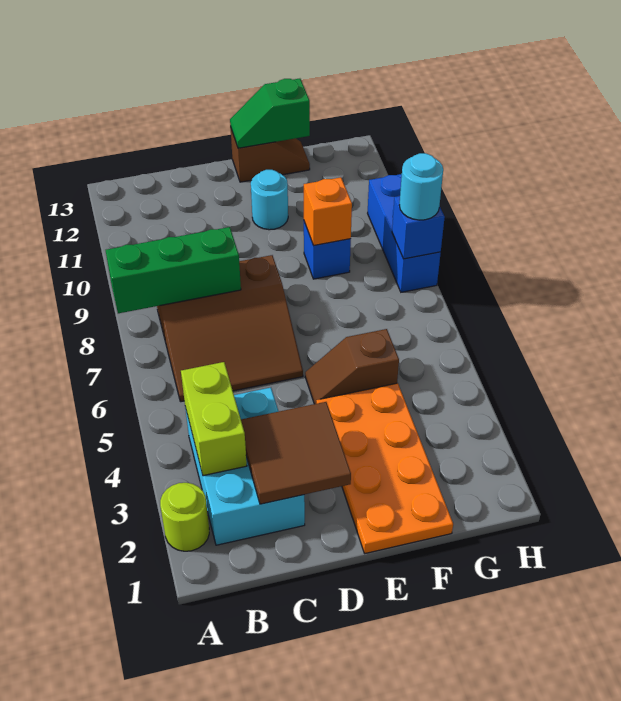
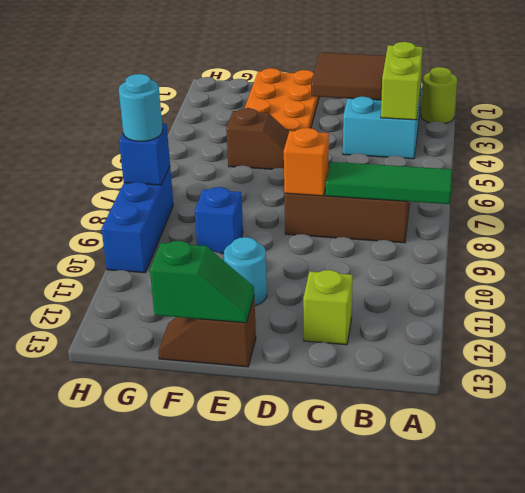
green 1x3 brick [106,227,241,313] -> green 1x3 tile [326,162,452,204]
none -> lime 1x1 brick [303,270,353,345]
orange 1x1 brick [304,177,352,246] -> orange 1x1 brick moved to [284,128,329,196]

